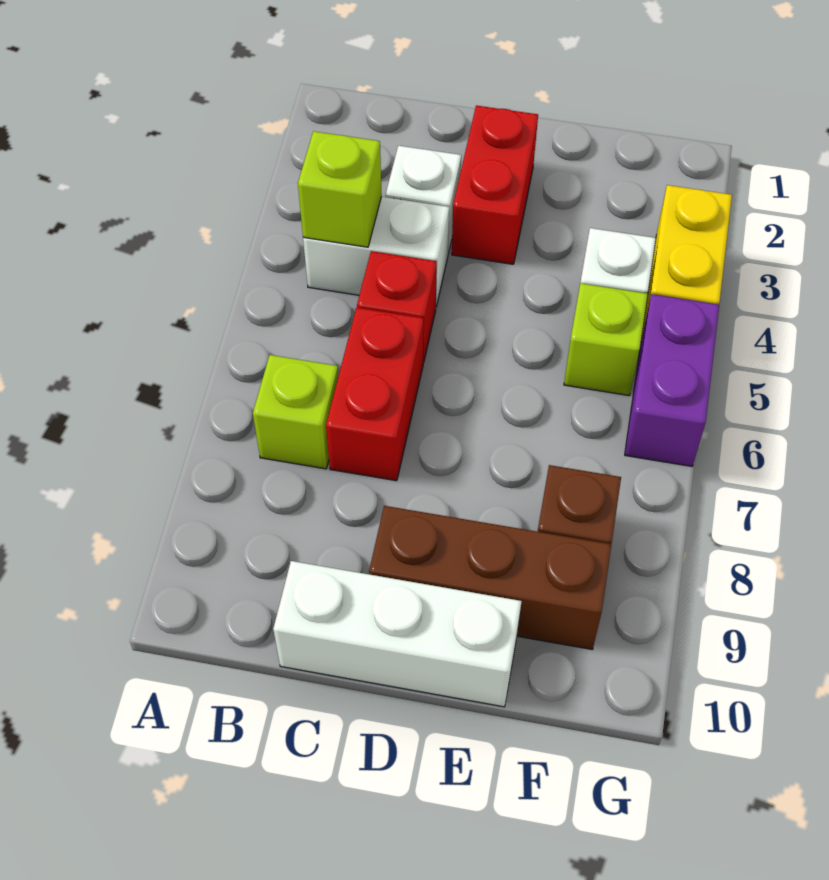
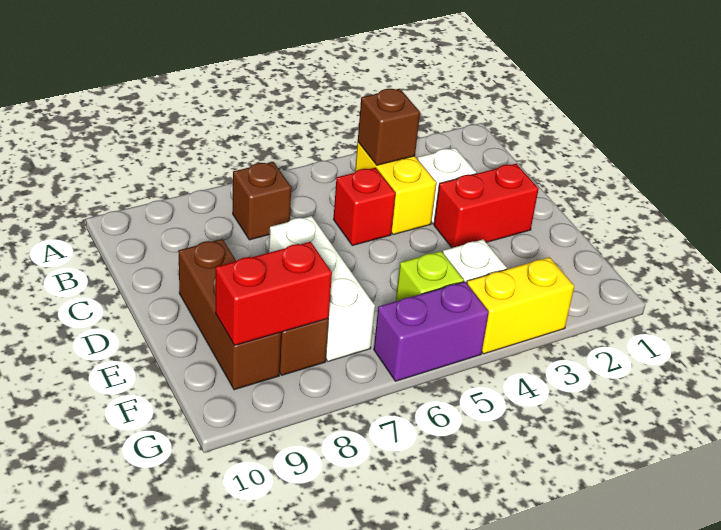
white 1x2 brick [303,197,449,307] -> yellow 1x2 brick [355,142,436,235]
lime 1x1 brick [298,131,382,247] -> brown 1x1 brick [358,89,420,165]
lime 1x1 brick [253,355,338,469] -> brown 1x1 brick [233,162,291,240]
red 1x2 brick [326,308,424,481] -> red 1x2 brick moved to [216,242,332,345]
white 1x3 brick [273,561,522,707] -> white 1x3 brick moved to [269,216,375,361]

